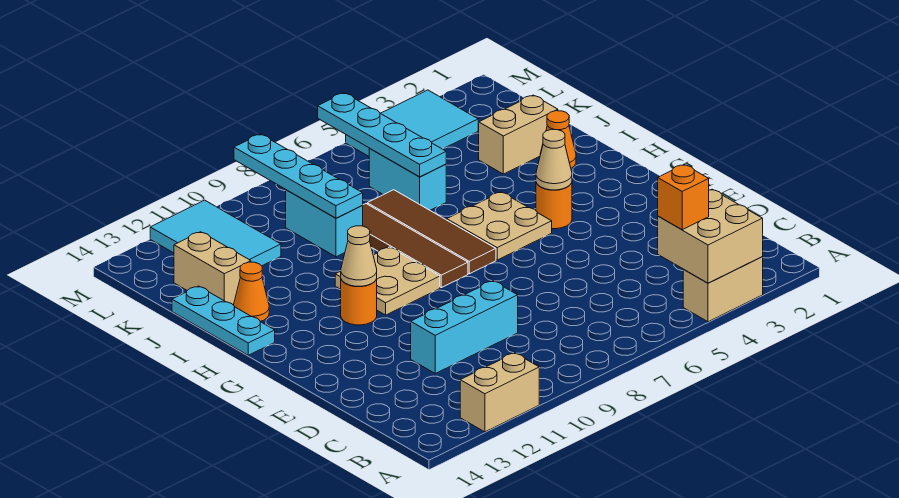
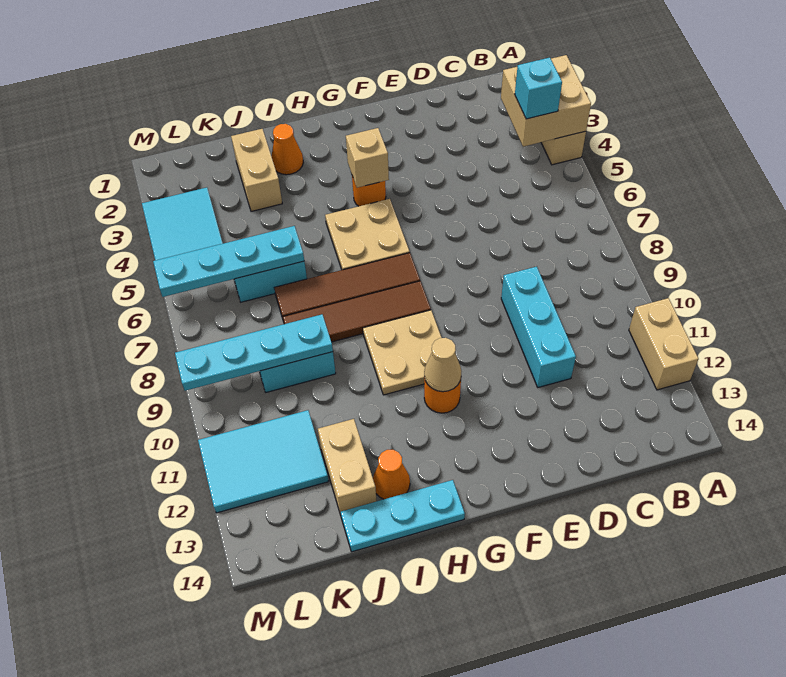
orange 1x1 brick [658,165,709,230] -> cyan 1x1 brick [515,58,562,119]
tan 1x1 cone [536,129,572,190] -> tan 1x1 brick [346,128,389,188]
tan 1x2 brick [174,232,251,305] -> tan 1x2 brick turned to [318,419,377,514]

